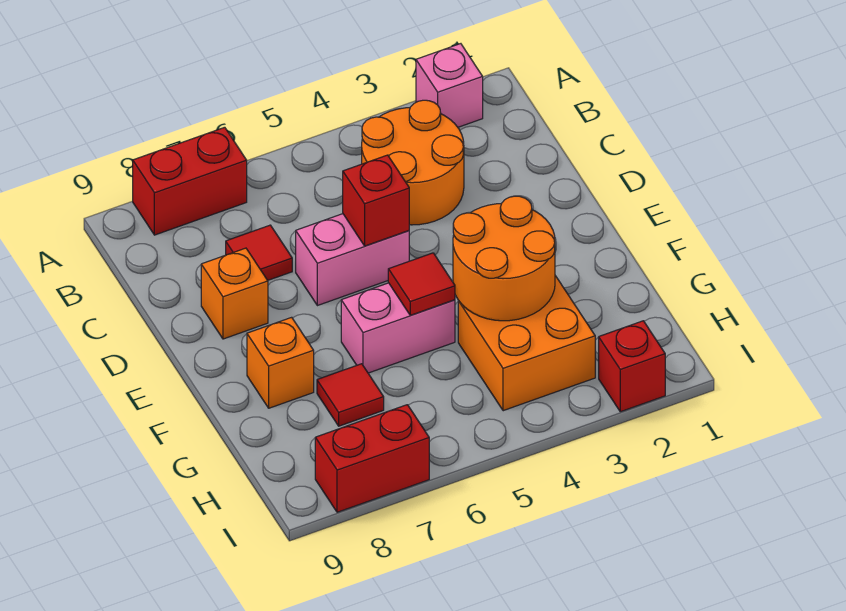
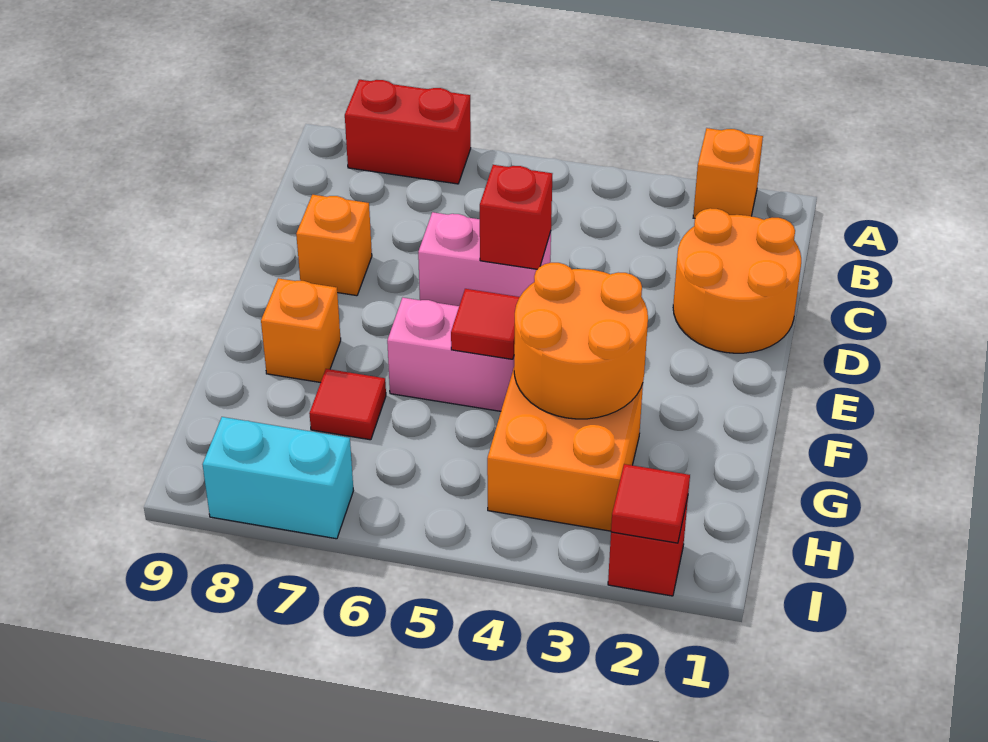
pink 1x1 brick [416,44,483,127] -> orange 1x1 brick [693,128,763,218]
orange 2x2 round brick [362,100,464,225] -> orange 2x2 round brick moved to [673,208,801,353]
red 1x1 tile [226,225,292,280] -> red 1x1 tile moved to [611,464,690,543]
red 1x2 brick [315,405,429,512] -> cyan 1x2 brick [203,417,353,539]

